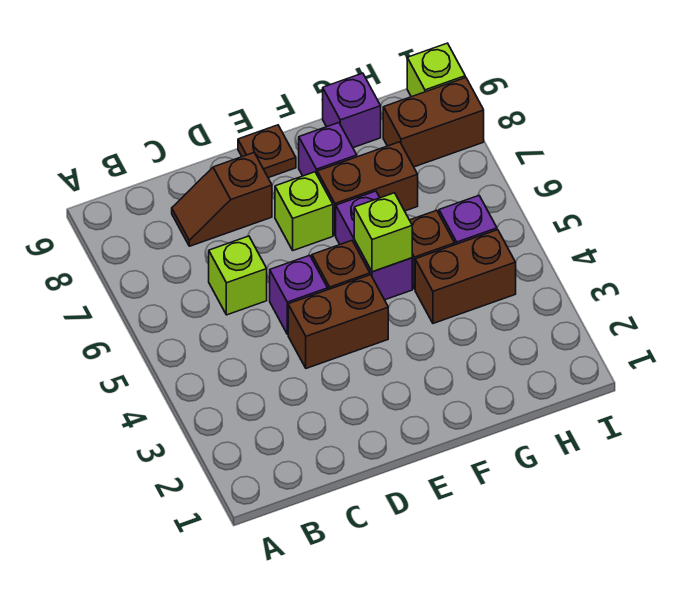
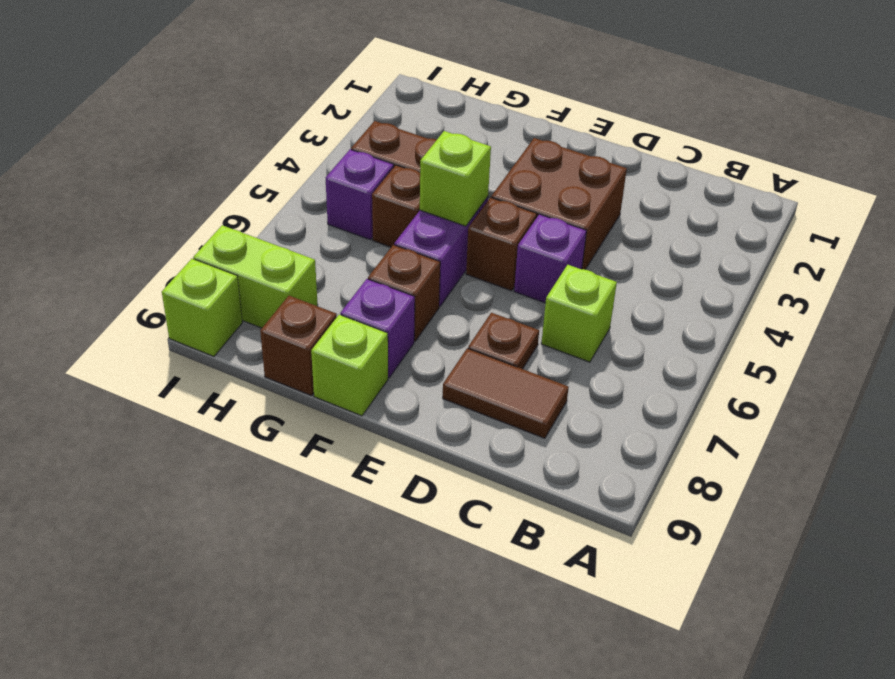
brown 1x2 slope [172,153,272,246] -> brown 1x2 tile [443,348,569,438]
brown 1x2 brick [288,275,388,368] -> brown 2x2 brick [491,138,627,270]
lime 1x1 brick [275,172,333,250] -> lime 1x1 brick moved to [311,315,388,416]
brown 1x1 plate [238,125,296,178] -> brown 1x1 plate moved to [468,313,539,369]
brown 1x2 brick [317,142,418,236] -> brown 1x1 brick [368,245,440,341]
purple 1x1 brick [323,73,381,148] -> brown 1x1 brick [260,296,337,396]
brown 1x2 brick [383,78,484,167] -> lime 1x2 brick [193,225,318,328]

